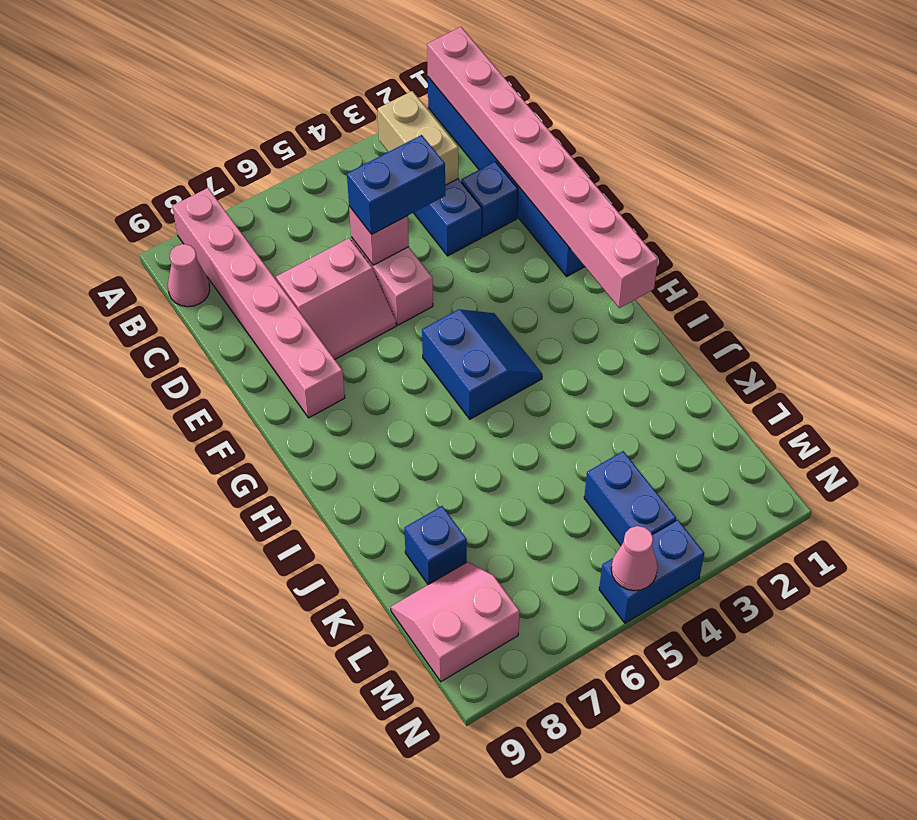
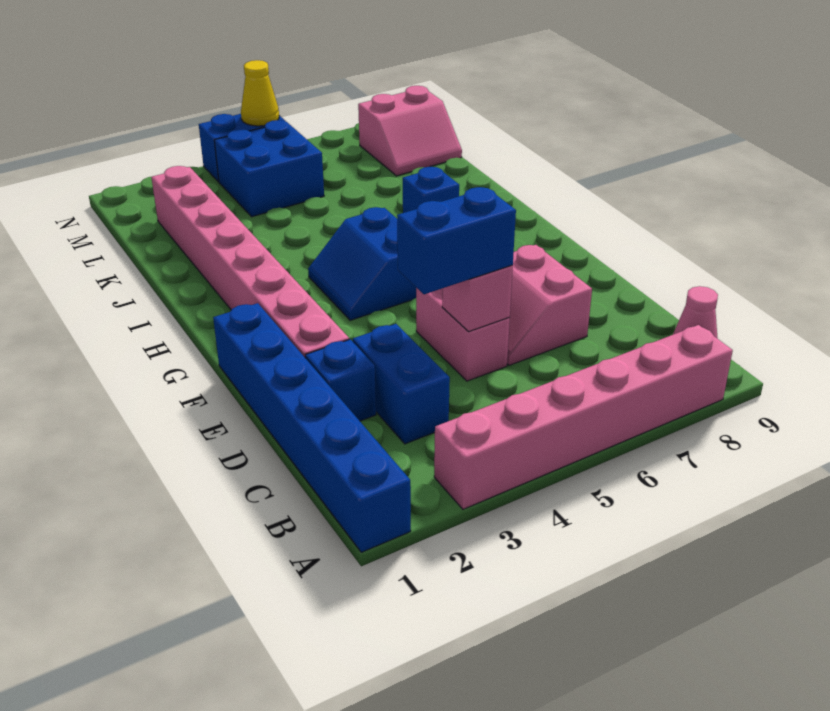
pink 1x8 brick [427,27,658,308] -> pink 1x8 brick moved to [151,166,349,357]
pink 1x6 brick [172,188,345,418] -> pink 1x6 brick turned to [434,325,733,509]
tan 1x2 brick [378,91,458,185] -> none
pink 2x2 slope [276,238,396,359] -> pink 2x2 slope turned to [507,245,592,365]
blue 1x1 brick [404,506,467,585] -> blue 1x1 brick moved to [403,167,459,213]
blue 1x2 brick [584,451,676,545] -> blue 2x2 brick [214,120,324,217]
pink 1x1 cone [611,526,658,591] -> yellow 1x1 cone [241,60,279,126]

